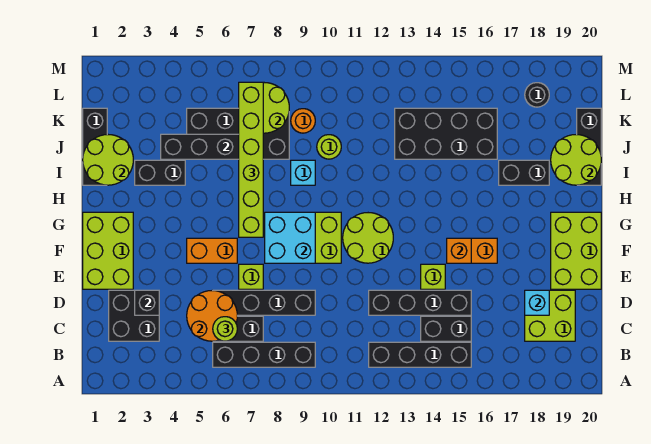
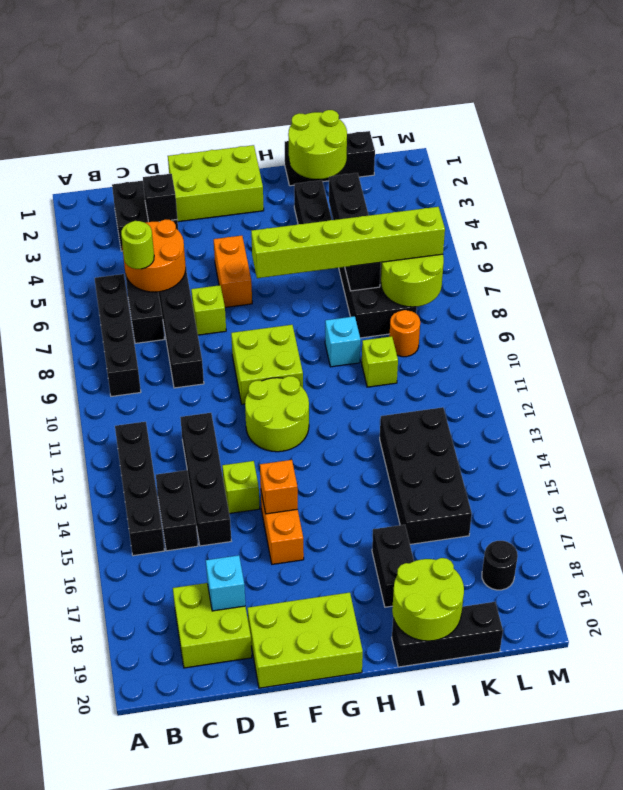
cyan 2x2 brick [265,212,315,263] -> none
lime 1x1 round brick [317,135,341,159] -> lime 1x1 brick [362,336,398,387]

